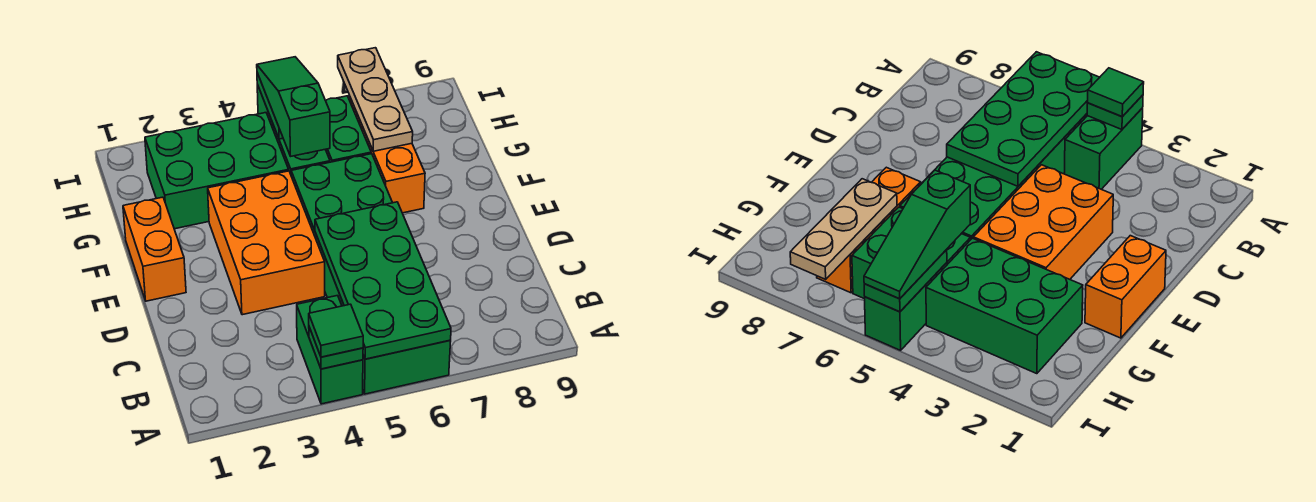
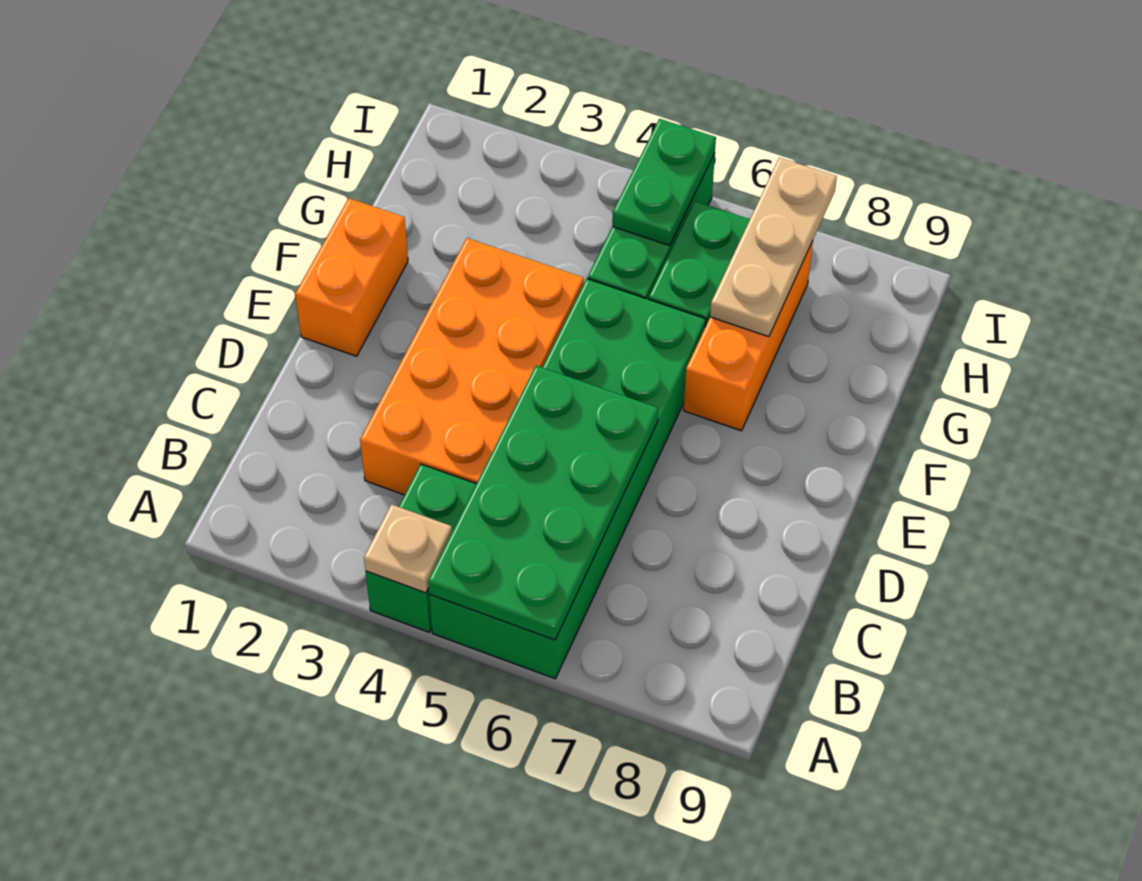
green 1x1 plate [309,327,363,369] -> tan 1x1 plate [364,504,452,593]
green 1x1 tile [309,304,363,357] -> none
orange 2x3 brick [208,171,325,315] -> orange 2x4 brick [360,238,584,495]
green 2x3 brick [145,113,289,229] -> none
green 1x3 slope [257,57,330,156] -> none

